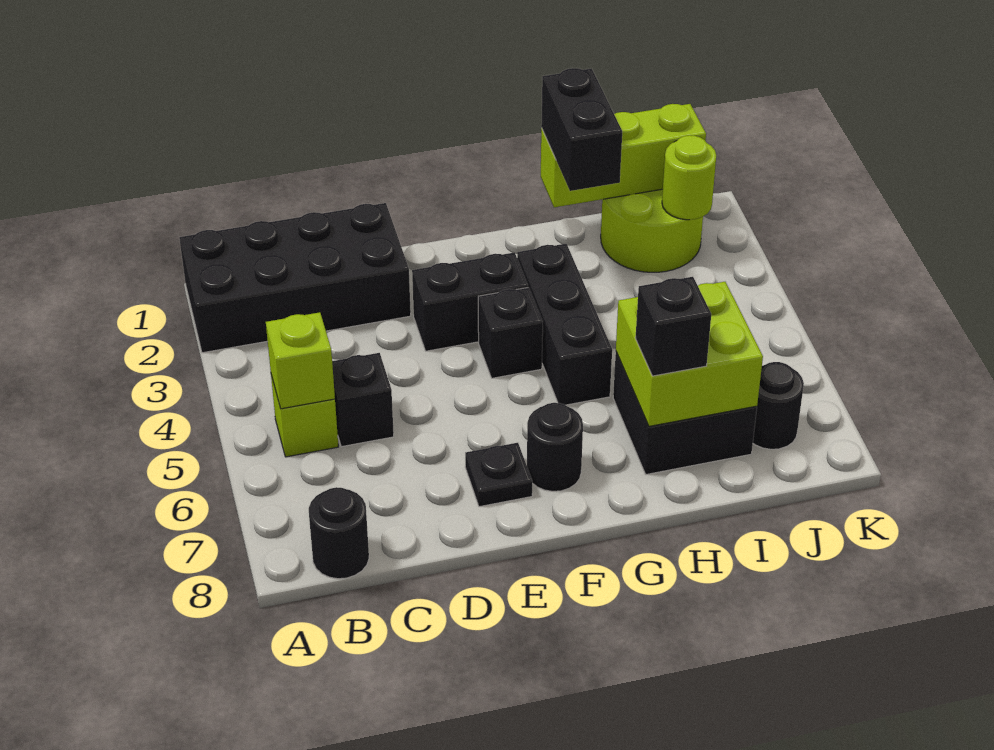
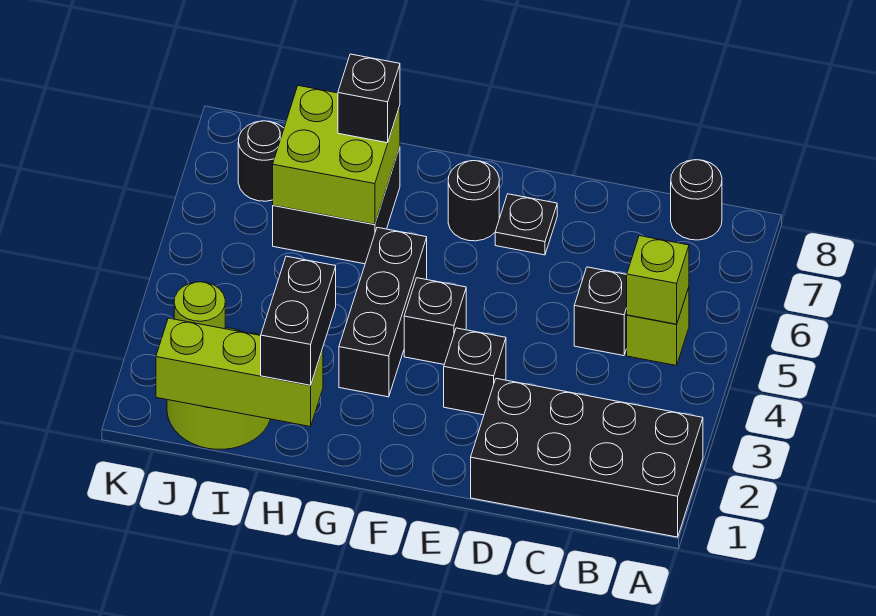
black 1x2 brick [412,252,528,351] -> black 1x1 brick [444,328,506,415]

